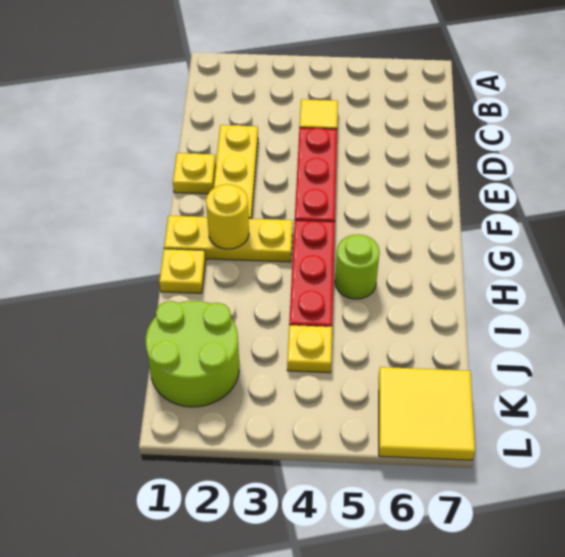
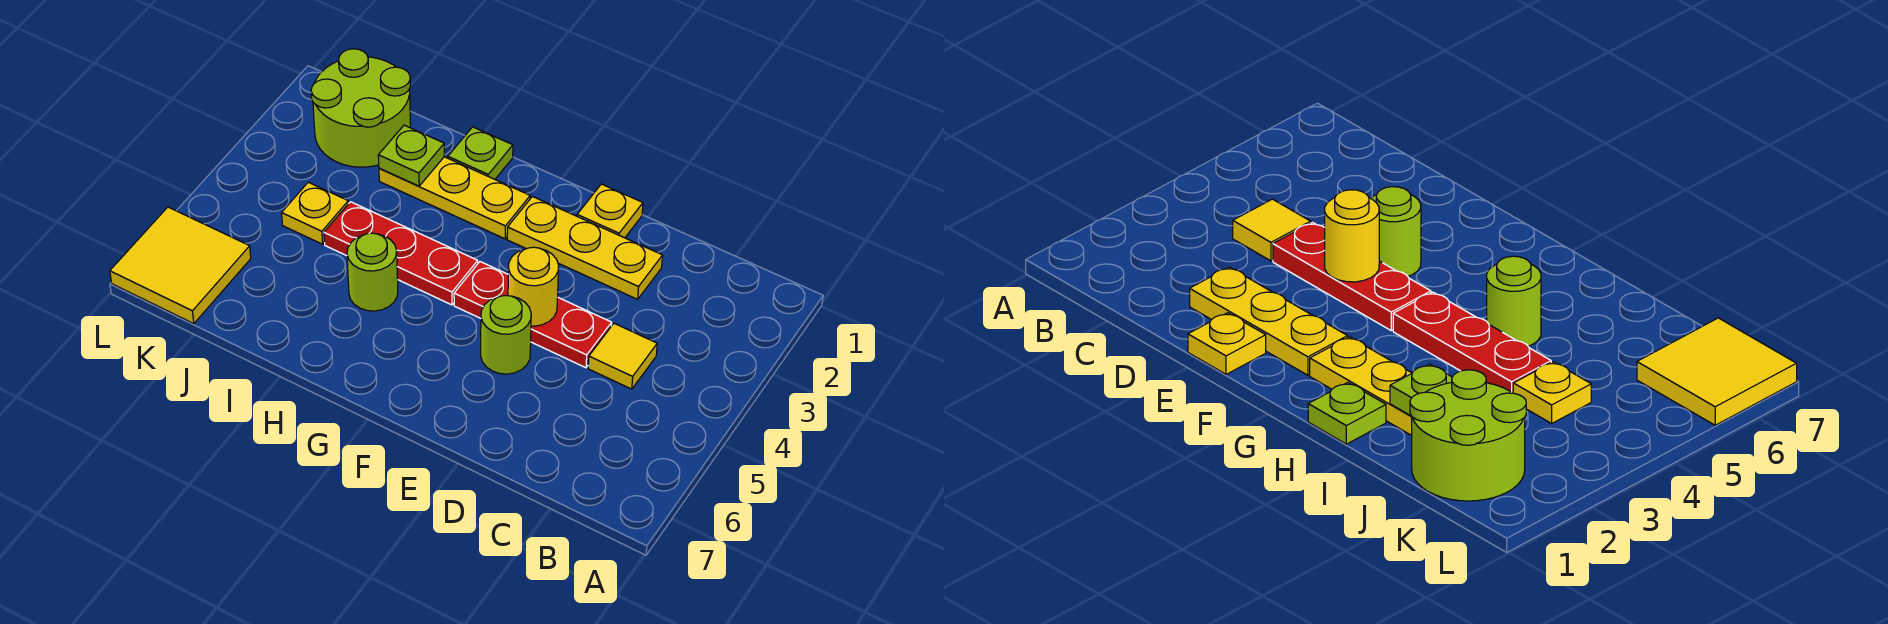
none -> lime 1x1 round brick [481,295,531,374]
yellow 1x3 plate [164,216,293,262] -> yellow 1x3 plate turned to [379,157,530,239]
yellow 1x1 round brick [206,184,249,249] -> yellow 1x1 round brick moved to [508,247,559,326]
yellow 1x1 plate [159,249,206,293] -> lime 1x1 plate [448,127,513,179]
none -> lime 1x1 plate [378,125,444,186]

